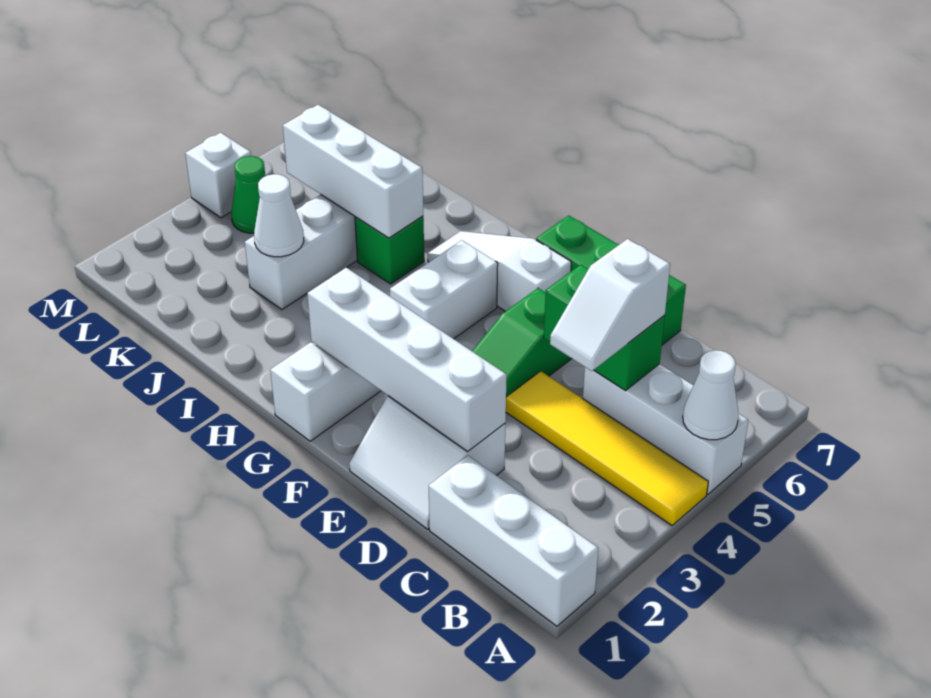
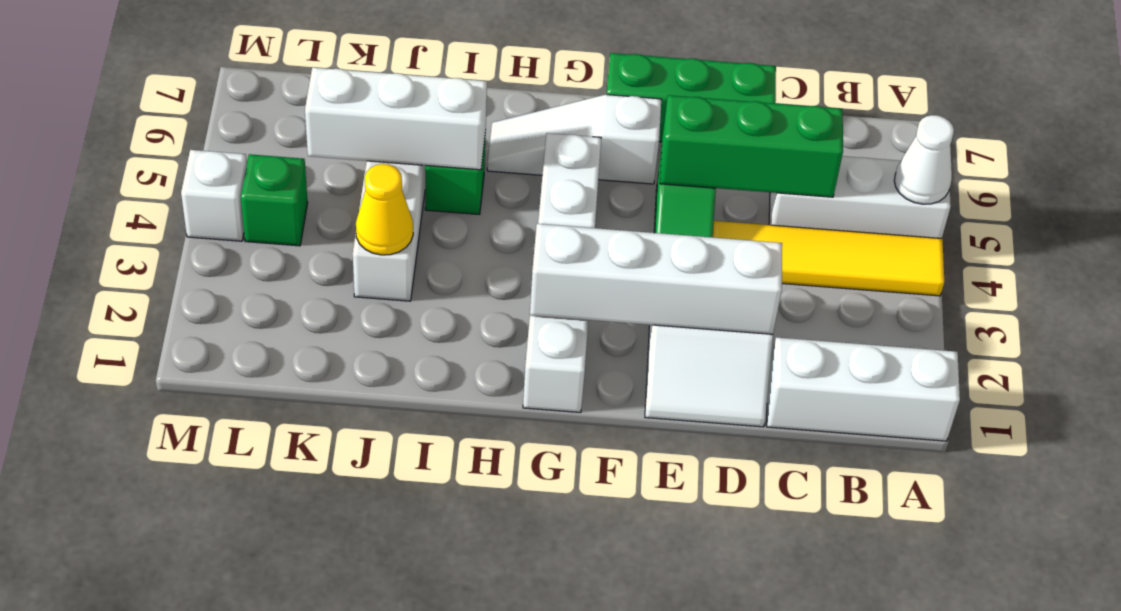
white 1x2 slope [550,239,670,371] -> none
green 1x2 brick [544,265,665,391] -> green 1x3 brick [660,95,843,197]
white 1x1 cone [254,174,304,257] -> yellow 1x1 cone [356,164,413,255]
green 1x1 cone [231,156,265,233] -> green 1x1 brick [241,154,308,246]

